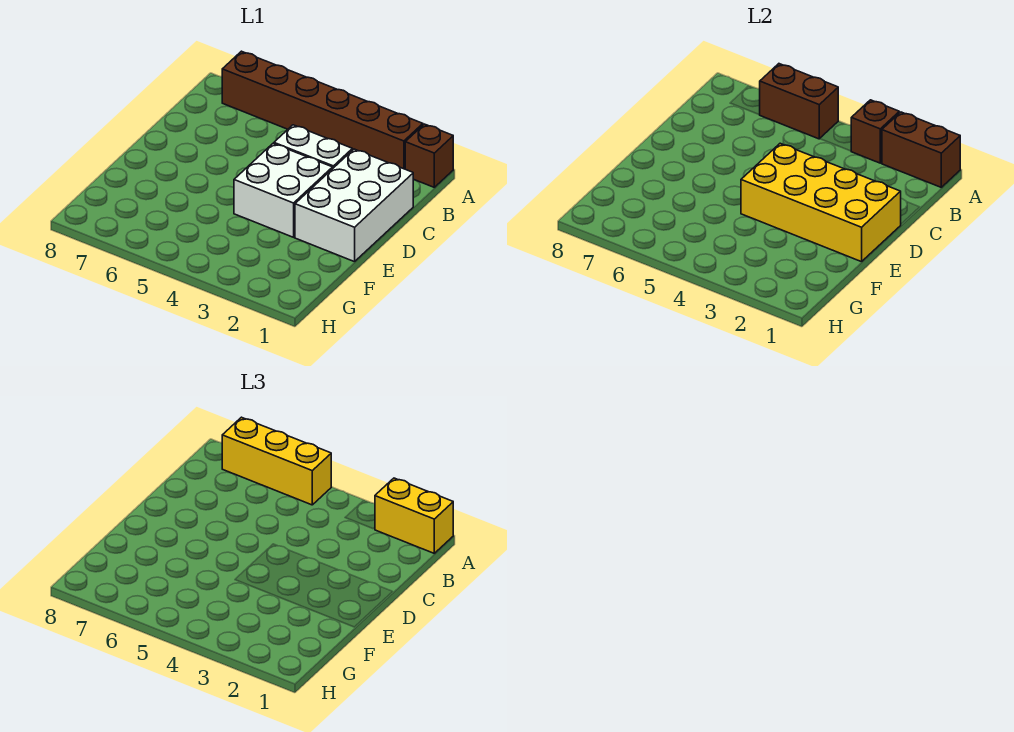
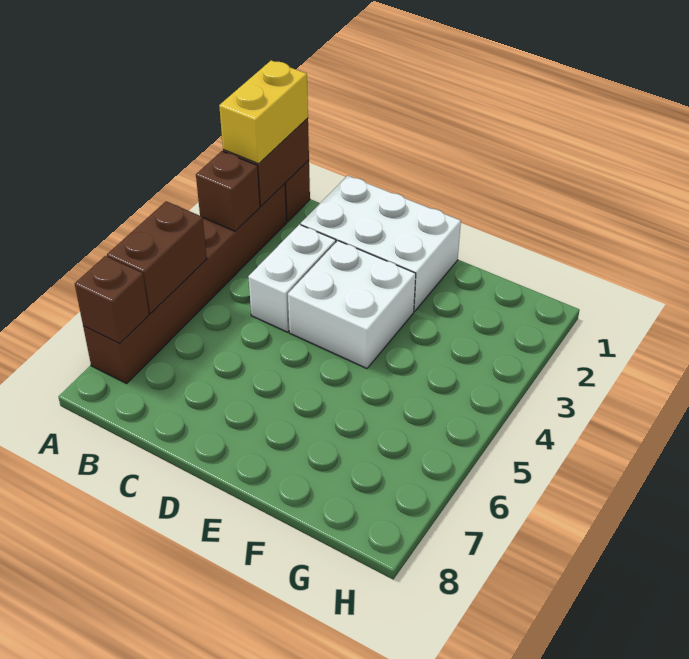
yellow 1x3 brick [222,417,331,505] -> none
none -> brown 1x1 brick [75,256,149,344]
yellow 2x4 brick [741,143,901,262] -> none

